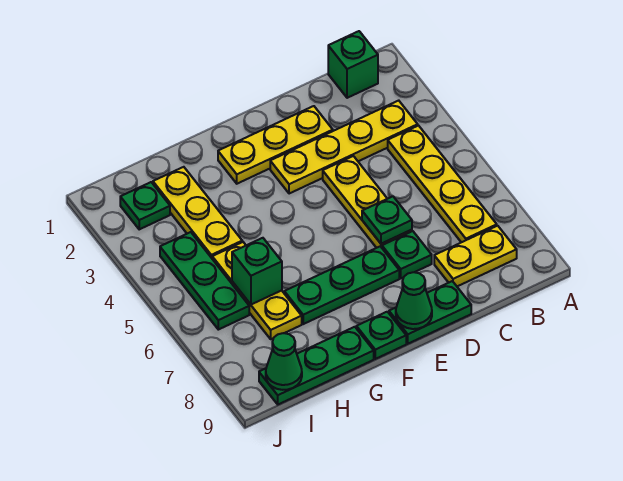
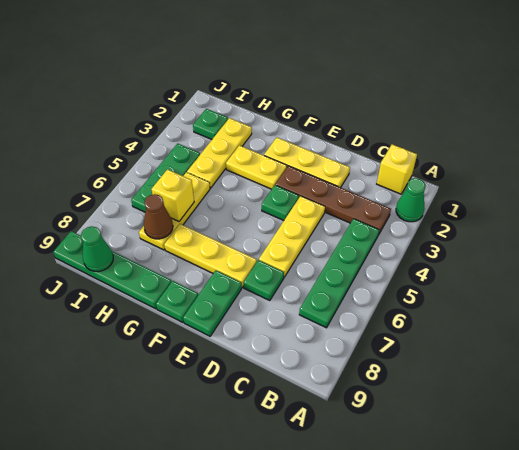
green 1x1 brick [328,31,378,98] -> yellow 1x1 brick [377,144,417,194]
yellow 1x4 plate [270,101,418,194] -> brown 1x4 plate [275,166,391,235]
yellow 1x4 plate [388,126,497,242] -> green 1x4 plate [299,219,379,328]
yellow 1x2 plate [434,226,517,286] -> yellow 1x2 plate moved to [226,145,287,189]
green 1x1 plate [362,196,412,244] -> green 1x1 plate moved to [262,185,299,220]
green 1x2 plate [389,281,471,344] -> green 1x2 plate turned to [183,271,242,336]
green 1x3 plate [284,246,399,324] -> yellow 1x3 plate [164,224,257,287]
green 1x1 cone [396,272,432,329] -> green 1x1 cone moved to [396,178,426,222]
green 1x3 plate [259,327,374,404] -> green 1x4 plate [53,231,171,309]
green 1x1 brick [232,238,282,305] -> yellow 1x1 brick [152,169,194,221]
none -> brown 1x1 cone [144,194,173,239]

